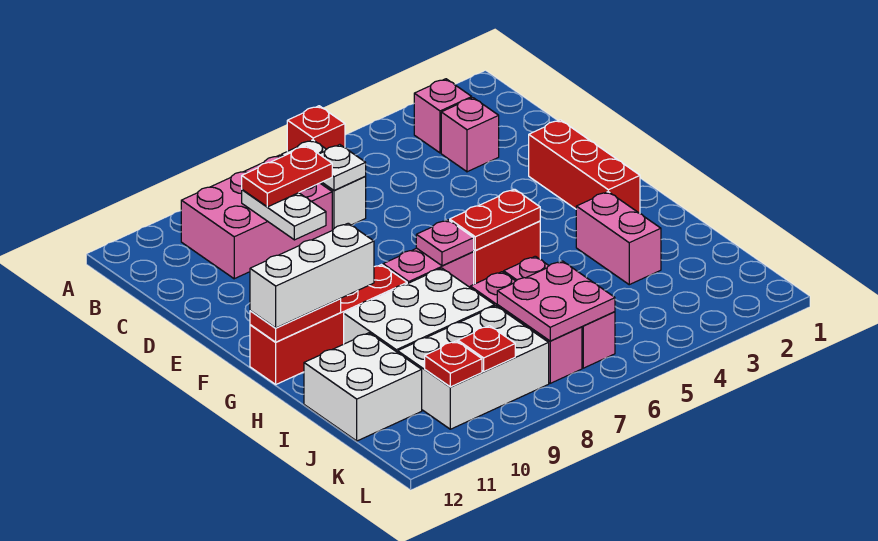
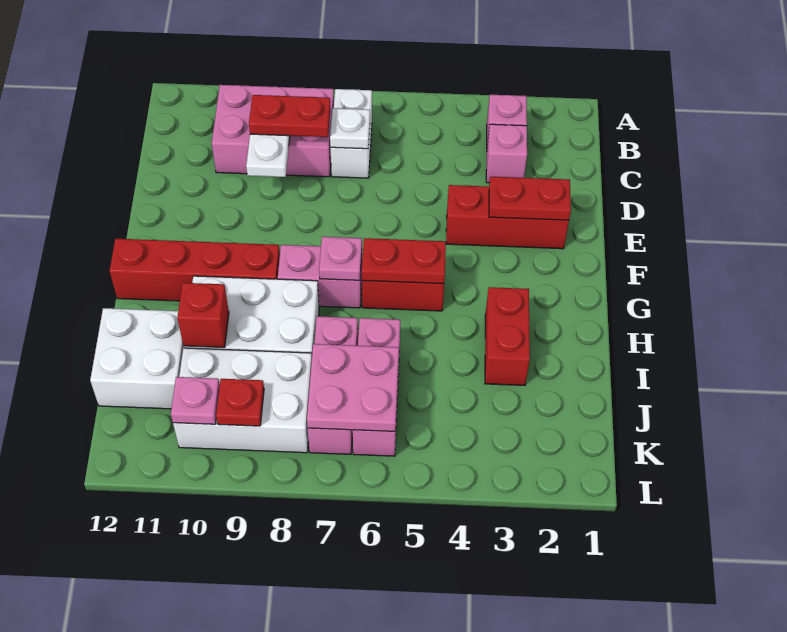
red 1x1 brick [287,106,345,151] -> red 1x1 brick moved to [177,283,229,348]
red 1x3 brick [529,120,640,213] -> red 1x3 brick turned to [446,185,569,249]
white 1x3 brick [250,223,374,328] -> none
red 1x2 plate [250,299,341,342] -> red 1x2 plate moved to [489,177,571,220]
pink 1x2 brick [576,192,661,285] -> red 1x2 brick [485,287,530,385]
red 1x1 plate [425,341,482,387] -> pink 1x1 plate [171,377,220,424]

